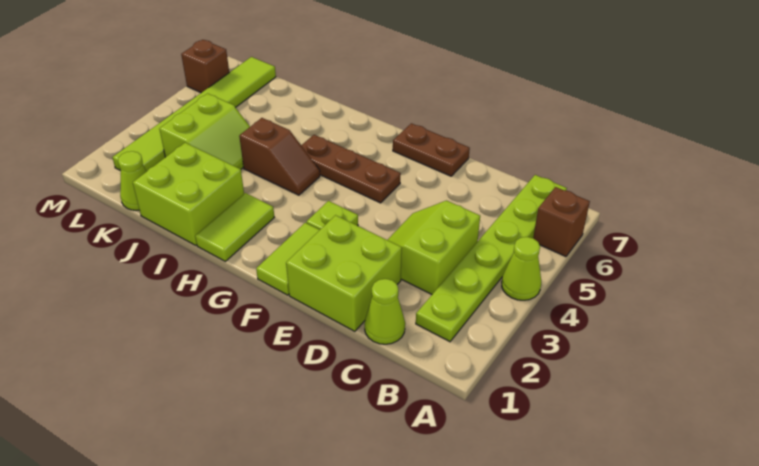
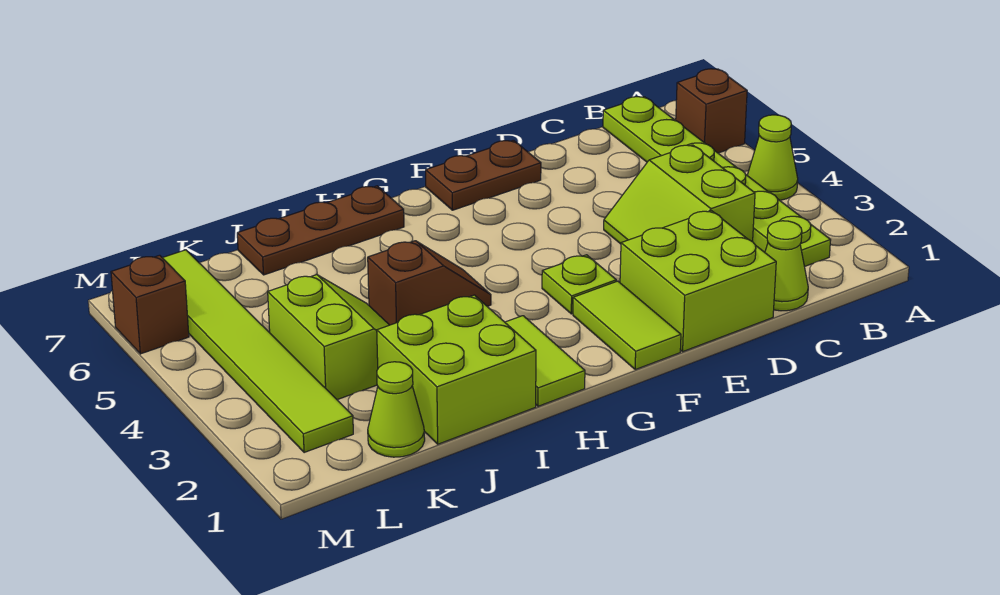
brown 1x3 plate [301,135,401,203] -> brown 1x3 plate moved to [237,186,404,275]

